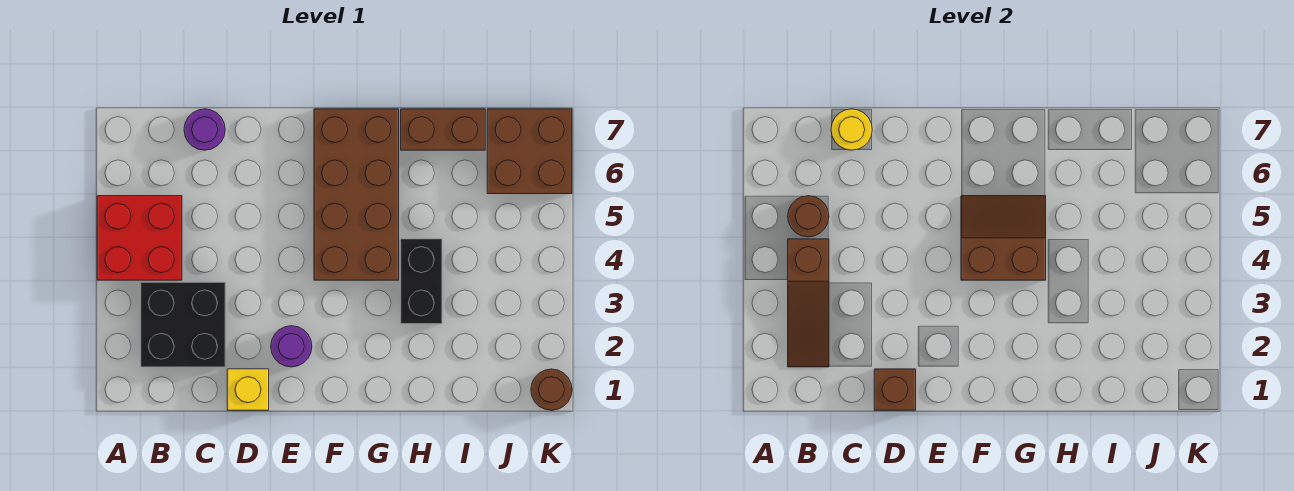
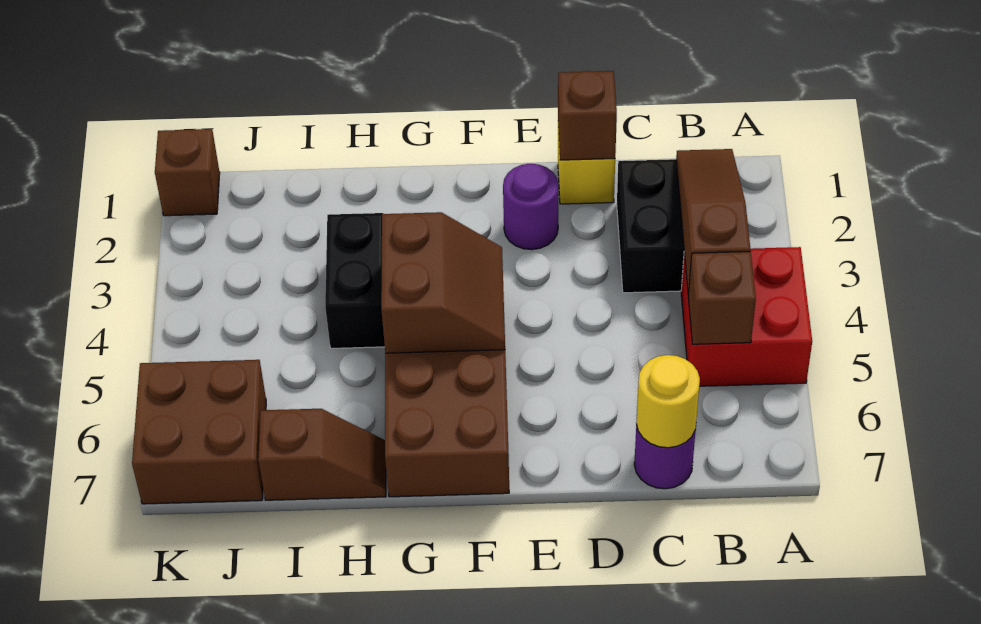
brown 1x1 round brick [788,196,829,237] -> brown 1x1 brick [688,252,756,344]
brown 2x2 slope [961,196,1046,280] -> brown 2x2 slope turned to [381,212,505,353]
brown 1x2 brick [401,109,485,150] -> brown 1x2 slope [258,409,386,500]
brown 1x1 round brick [531,369,572,410] -> brown 1x1 brick [155,129,220,216]

